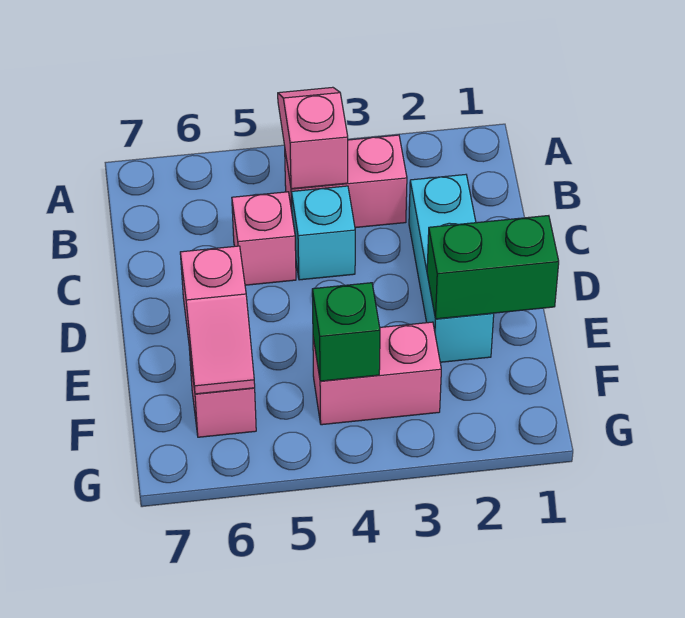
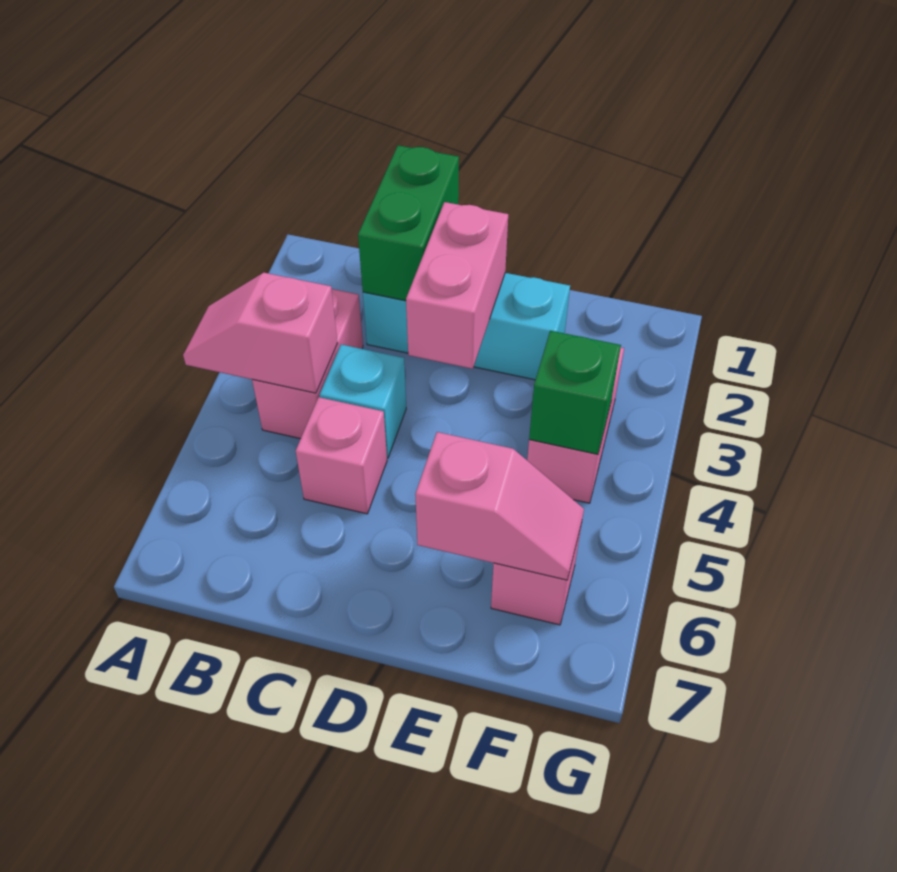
none -> pink 1x2 brick [406,202,508,369]
green 1x2 brick [427,216,559,319] -> green 1x2 brick moved to [358,145,459,301]

